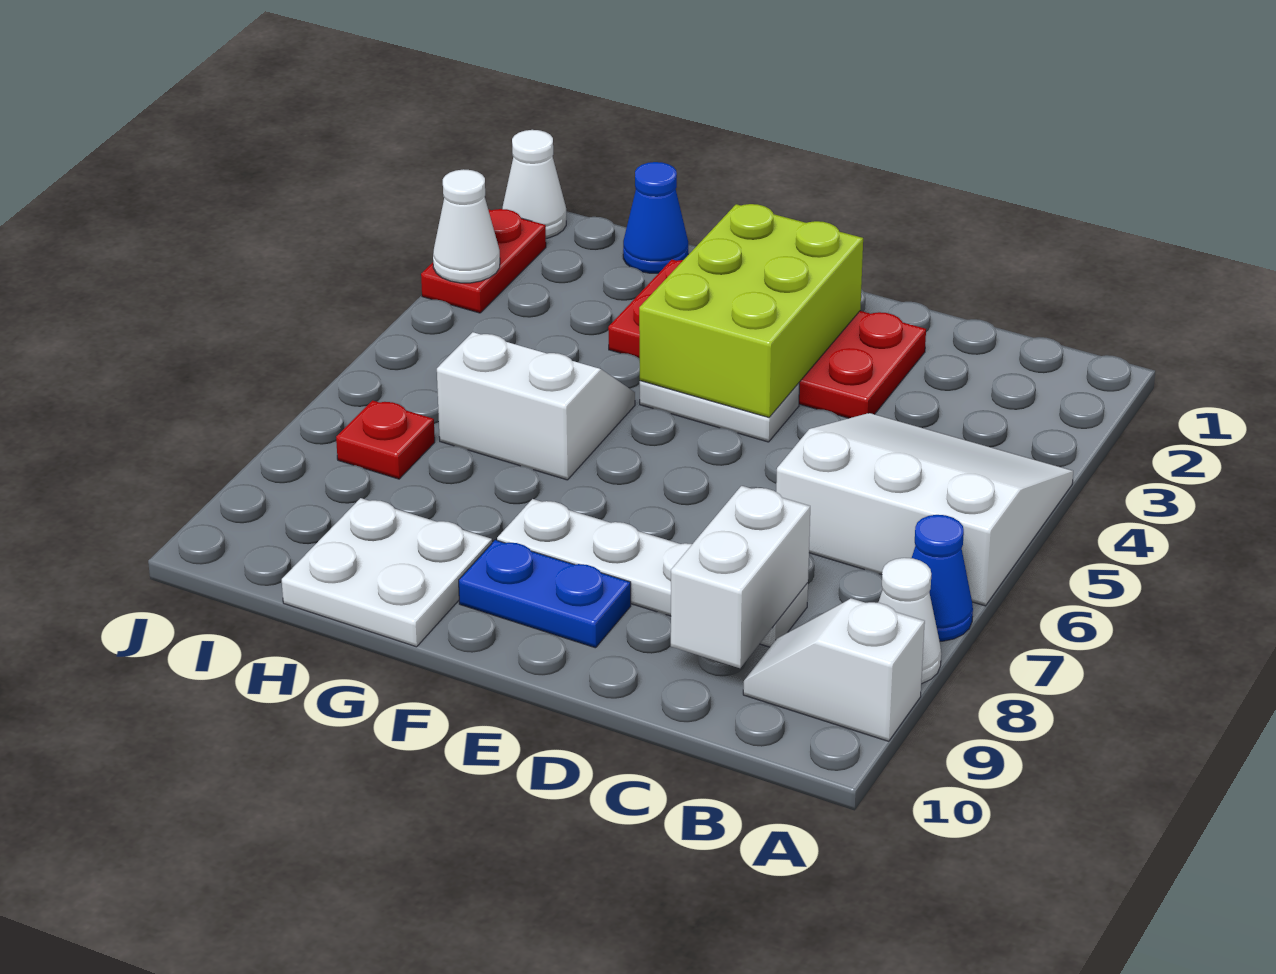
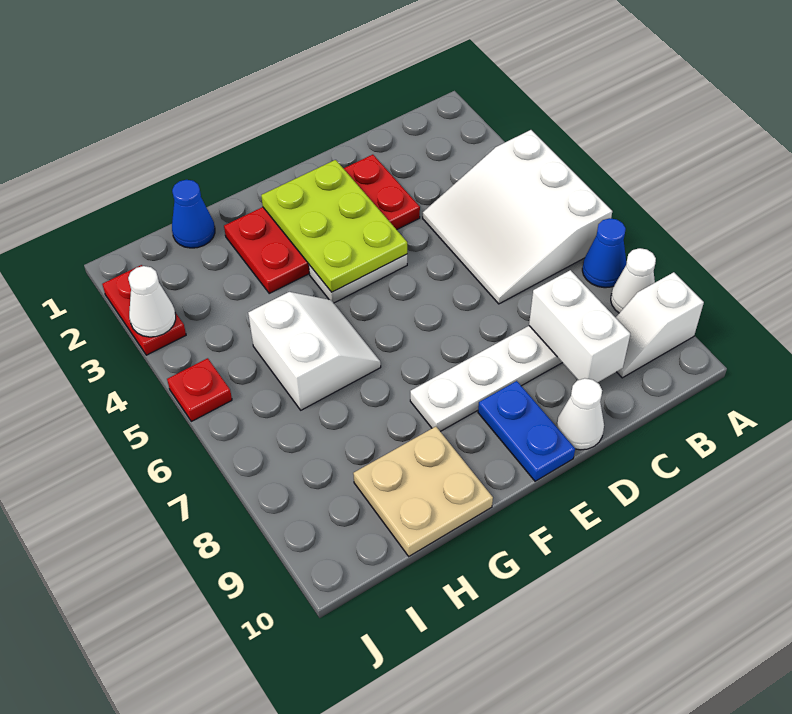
white 3x3 slope [776,413,1073,606] -> white 3x3 slope turned to [423,130,612,304]
lime 2x3 brick [639,204,863,417] -> lime 2x3 plate [261,160,407,292]
blue 1x2 plate [459,540,631,648] -> blue 1x2 plate turned to [478,381,575,481]
white 2x2 slope [437,332,635,480] -> white 2x2 slope turned to [248,292,381,410]
white 2x2 plate [282,498,492,647] -> tan 2x2 plate [353,427,493,556]
red 1x1 plate [336,400,435,479] -> red 1x1 plate moved to [167,358,232,421]
white 1x1 cone [502,130,566,238] -> white 1x1 cone moved to [556,378,604,450]

